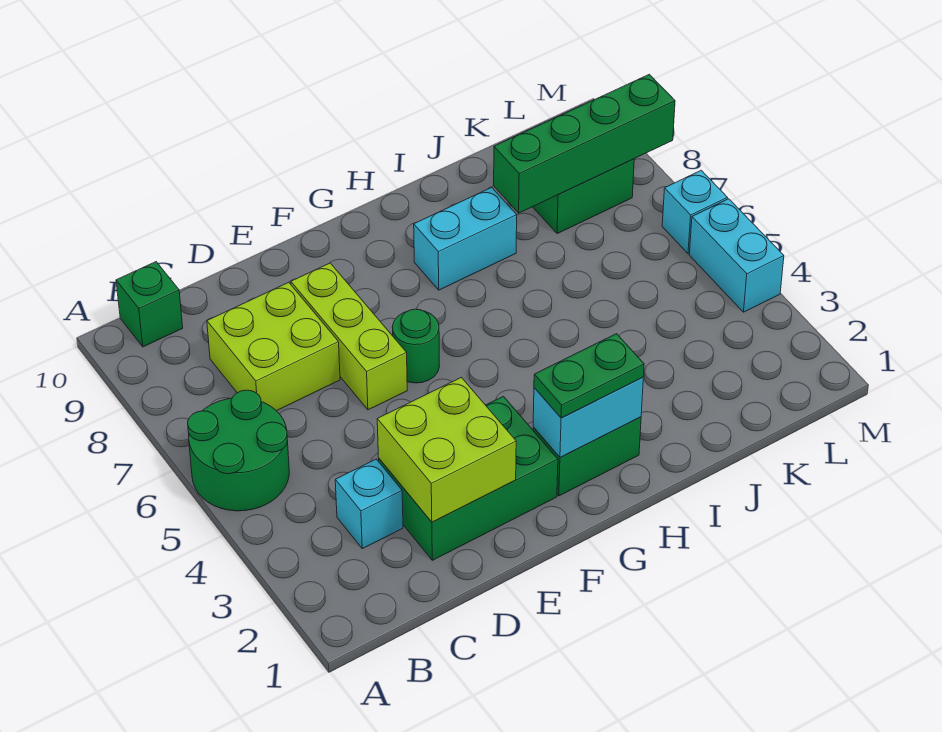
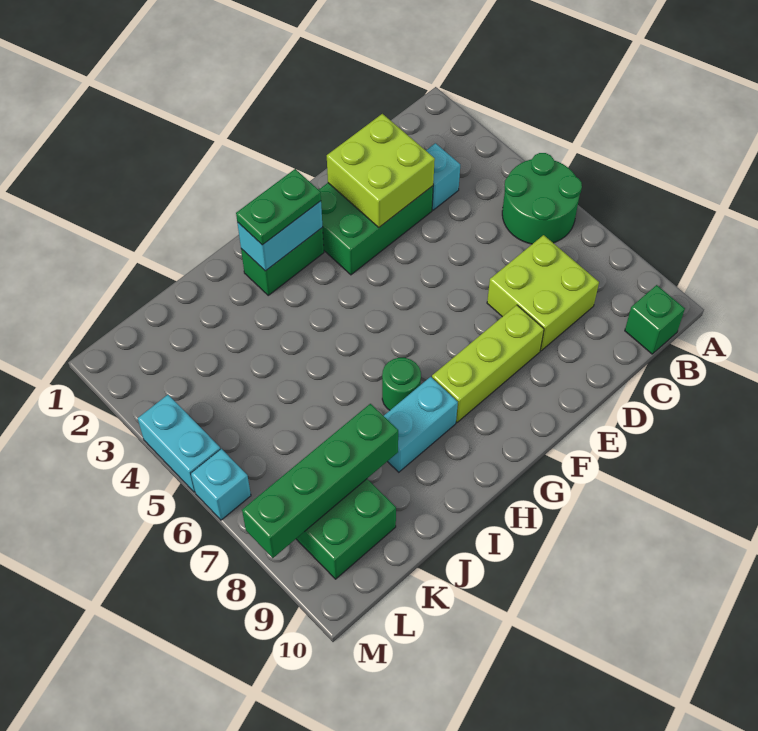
lime 1x3 brick [291,263,407,410] -> lime 1x3 brick turned to [432,305,544,422]
green 1x1 round brick [392,309,440,383] -> green 1x1 round brick moved to [382,358,421,410]

